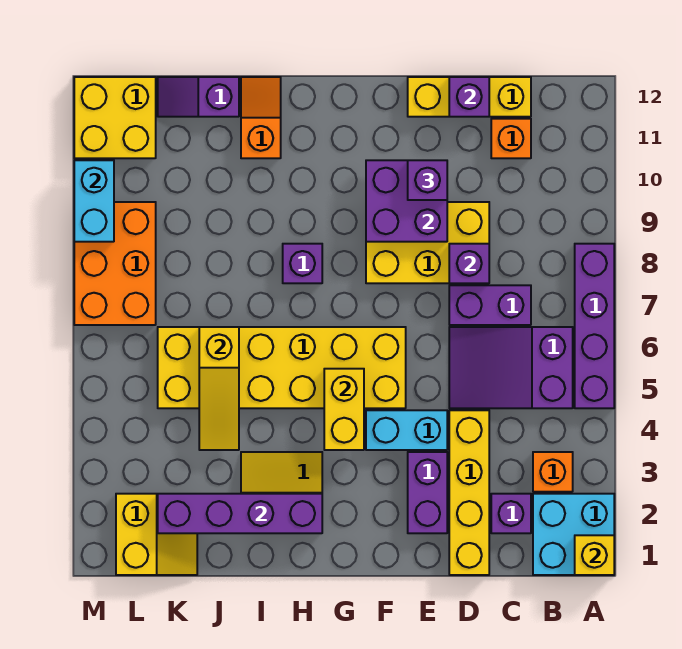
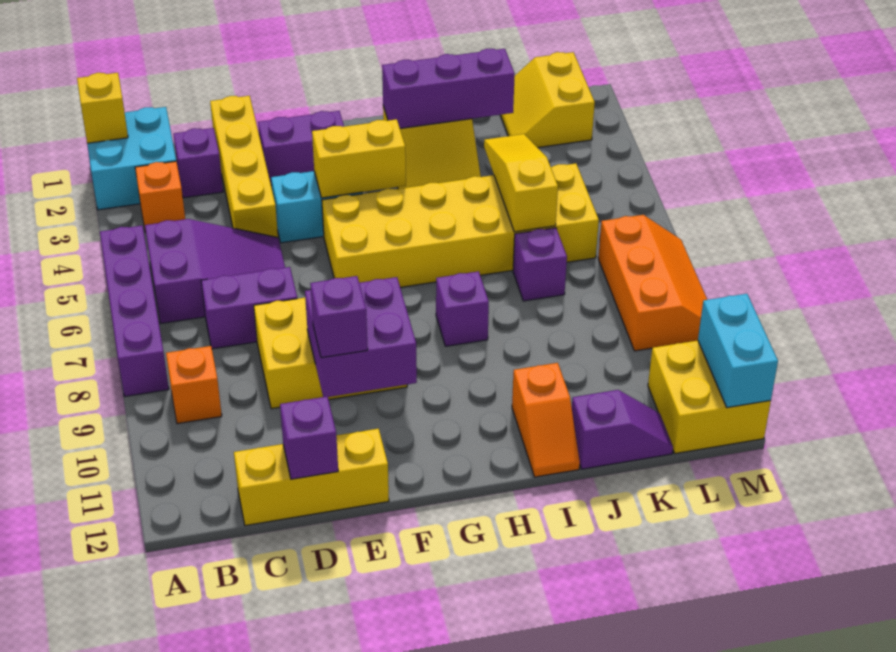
orange 1x1 brick [491,119,531,158] -> orange 1x1 brick moved to [166,346,222,424]
purple 1x1 brick [449,244,489,283] -> purple 1x1 brick moved to [513,228,567,301]
purple 1x2 brick [408,452,447,533] -> purple 1x2 brick turned to [258,111,344,185]
yellow 1x2 brick [324,369,364,450] -> yellow 1x2 brick turned to [312,119,406,198]
purple 1x4 brick [158,494,322,533] -> purple 1x3 brick [382,49,515,128]
orange 2x3 brick [74,202,156,325] -> orange 2x3 slope [598,215,707,351]
cyan 1x2 brick [74,160,114,242] -> cyan 1x2 brick moved to [698,294,778,408]

